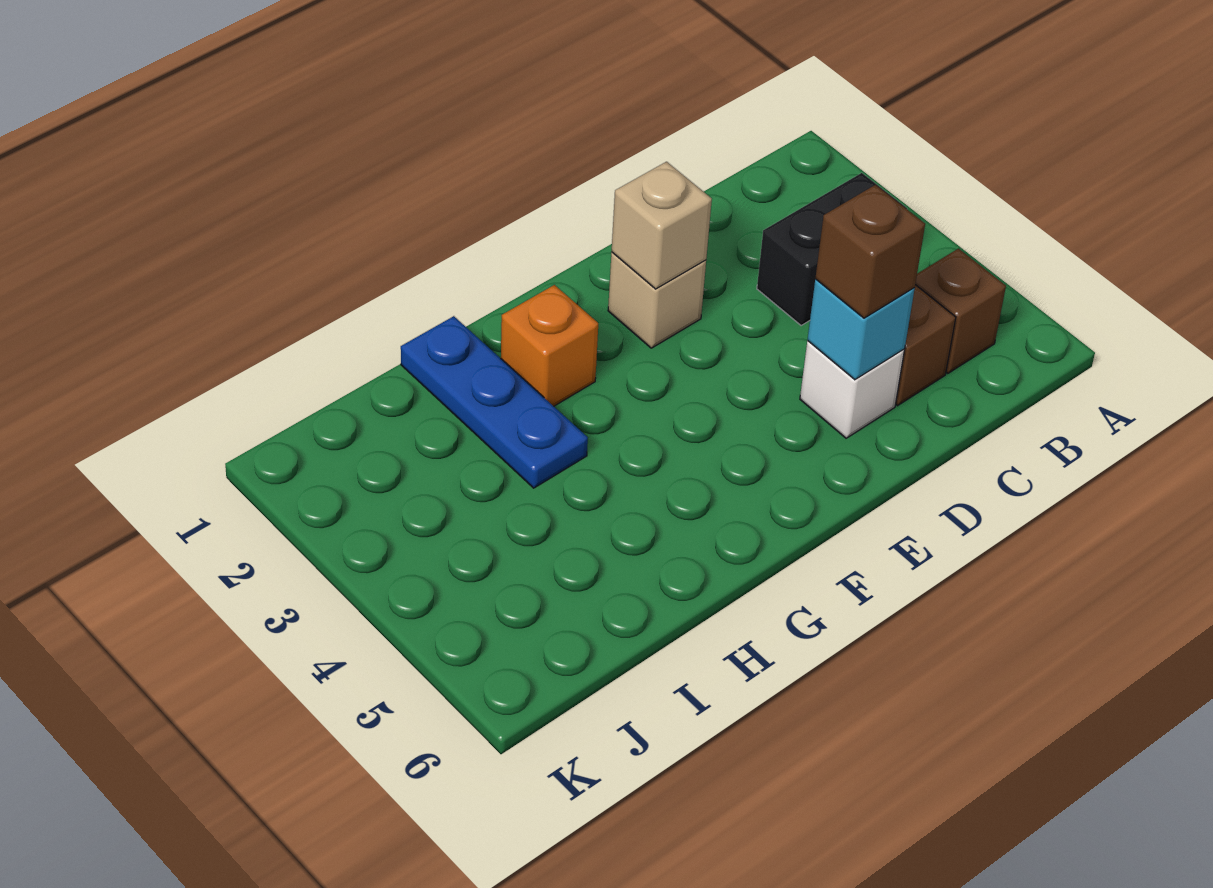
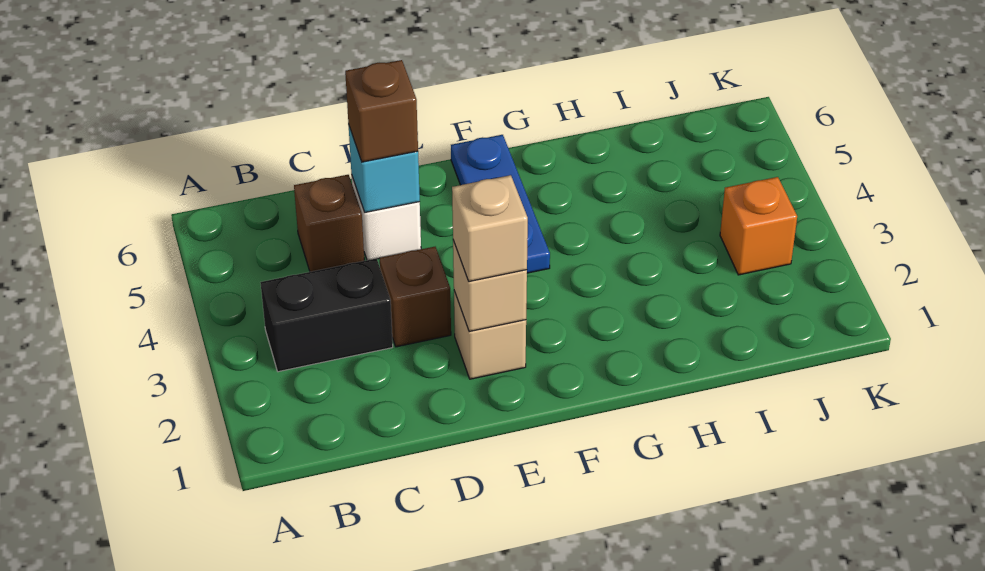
brown 1x1 brick [915,249,1006,374] -> brown 1x1 brick moved to [380,247,451,347]
none -> tan 1x1 brick [452,175,528,282]
orange 1x1 brick [501,285,598,406] -> orange 1x1 brick moved to [720,177,797,275]
blue 1x3 plate [401,316,588,488] -> blue 1x3 plate moved to [451,135,550,273]

